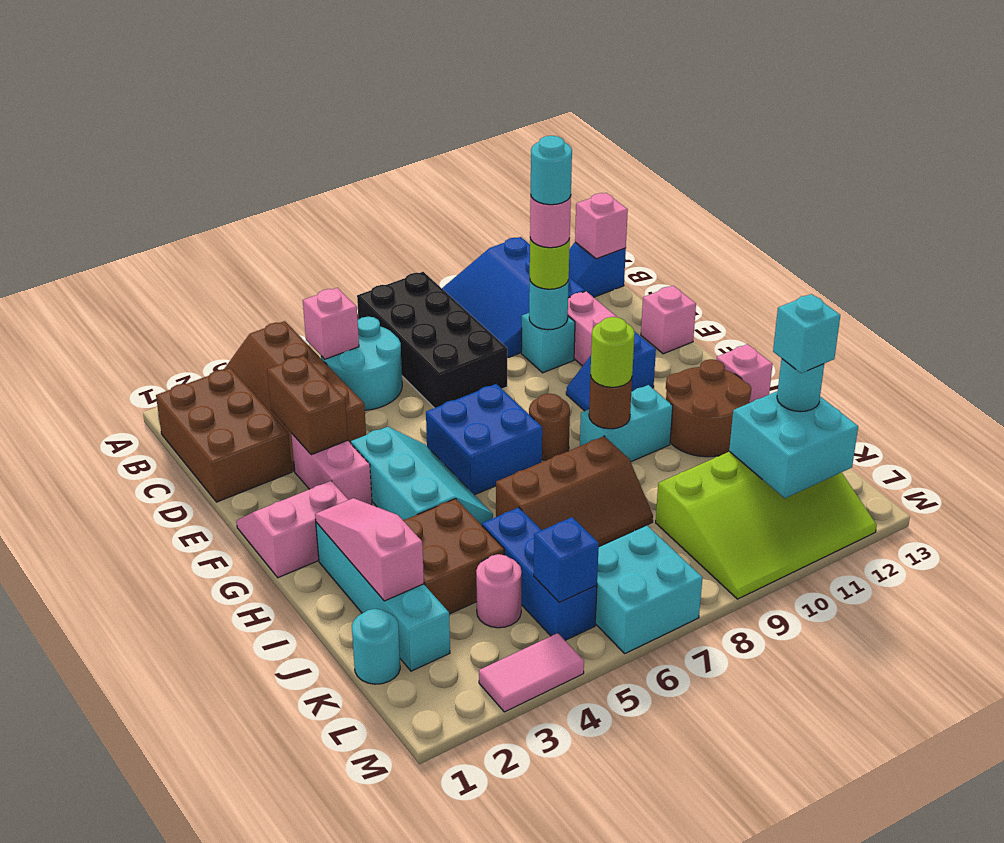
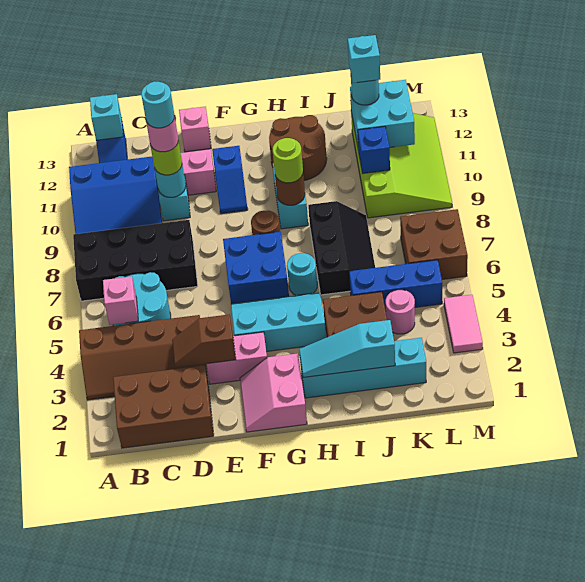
pink 1x1 brick [575,193,628,259] -> cyan 1x1 brick [90,94,123,140]
brown 1x2 brick [267,356,348,455] -> brown 1x2 slope [172,314,236,368]
pink 1x3 slope [315,498,424,601] -> cyan 1x3 slope [299,320,395,377]
pink 1x1 brick [717,344,773,403] -> none
brown 2x3 slope [496,436,653,546] -> black 2x3 slope [308,201,375,295]
cyan 1x1 round brick [352,609,400,684] -> cyan 1x1 round brick moved to [287,253,317,295]
blue 1x1 brick [534,517,599,602] -> blue 1x1 brick moved to [358,127,390,174]
cyan 2x2 brick [595,525,702,653] -> brown 2x2 brick [400,209,468,279]

